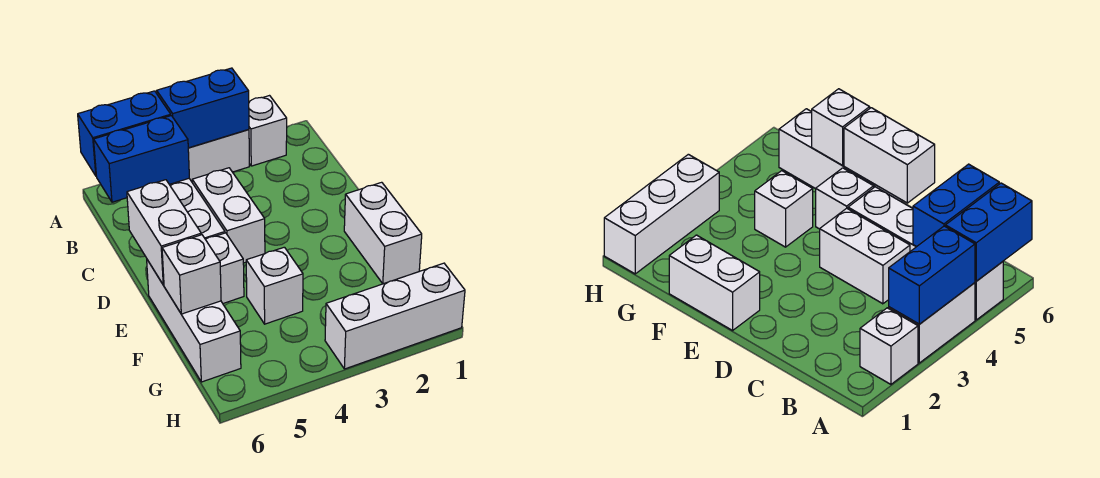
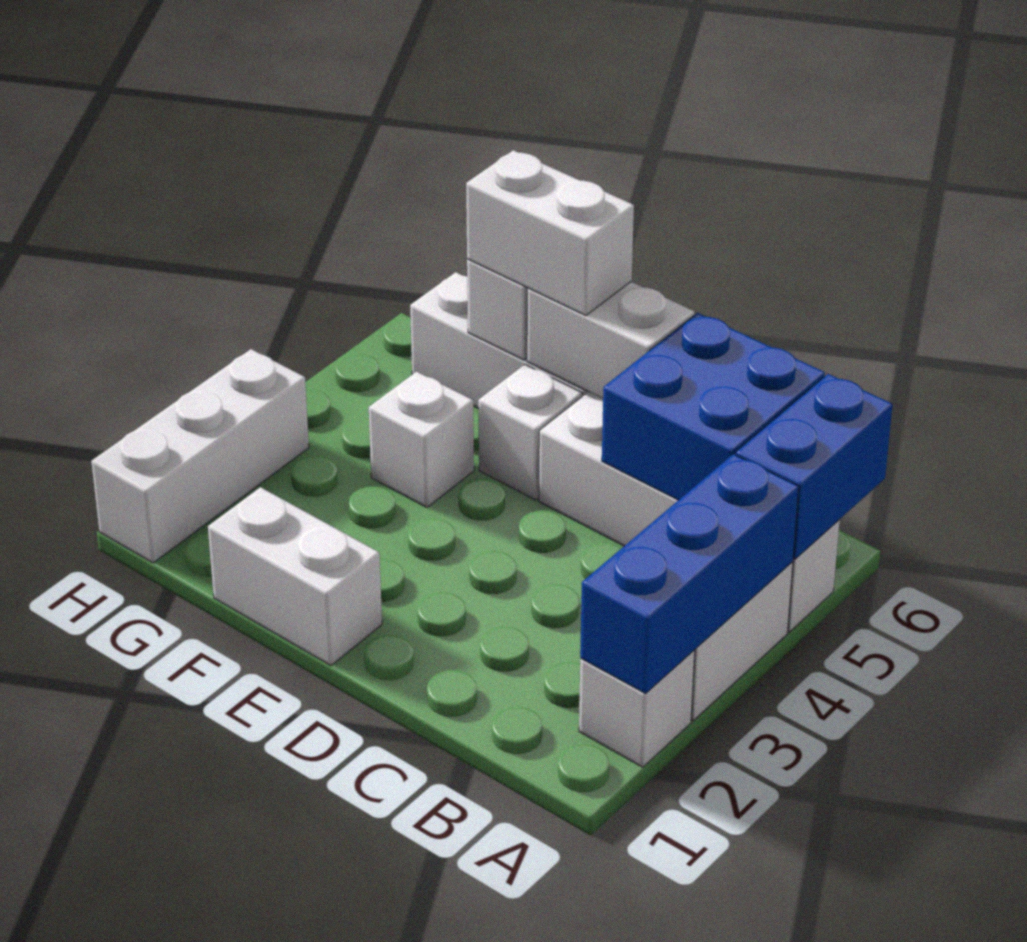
blue 1x2 brick [157,68,249,148] -> blue 1x3 brick [580,454,799,694]
blue 1x2 brick [94,116,189,202] -> blue 2x2 brick [602,313,825,500]
white 1x2 brick [192,168,265,263] -> white 1x2 brick moved to [466,150,634,316]

